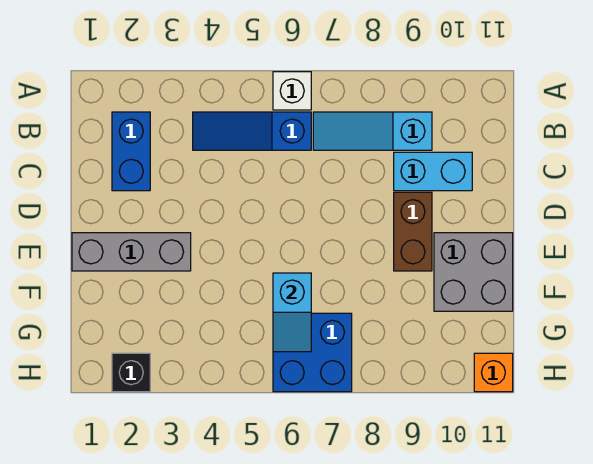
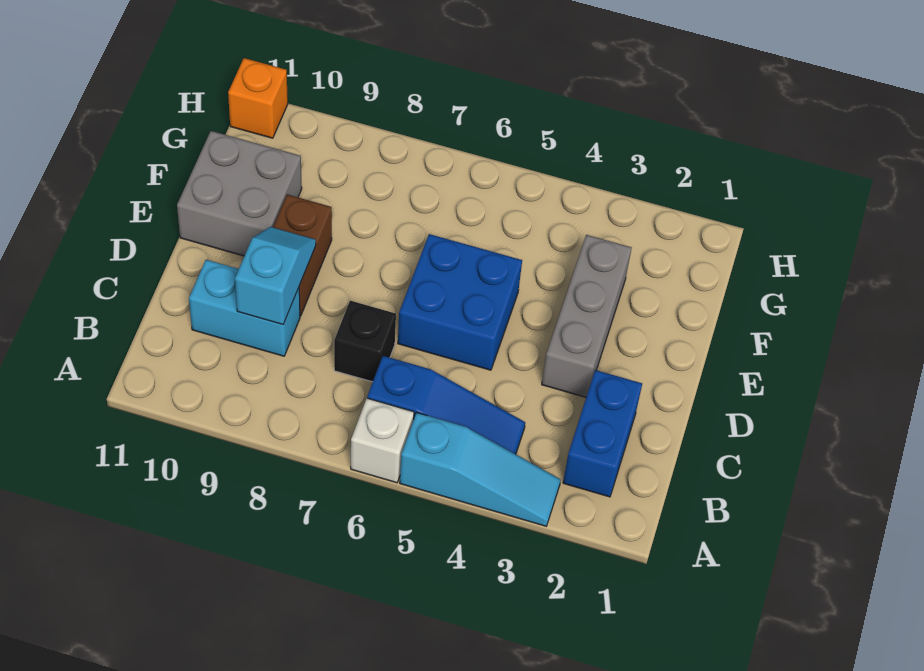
cyan 1x3 slope [313,112,432,150] -> cyan 1x3 slope moved to [400,413,561,526]
grey 1x3 brick [72,233,191,271] -> grey 1x3 brick turned to [542,235,632,397]
cyan 1x2 slope [273,273,311,352] -> cyan 1x2 slope moved to [235,227,316,325]
blue 2x2 brick [273,313,352,392] -> blue 2x2 brick moved to [398,234,522,370]
black 1x1 brick [112,353,150,392] -> black 1x1 brick moved to [334,301,396,382]

